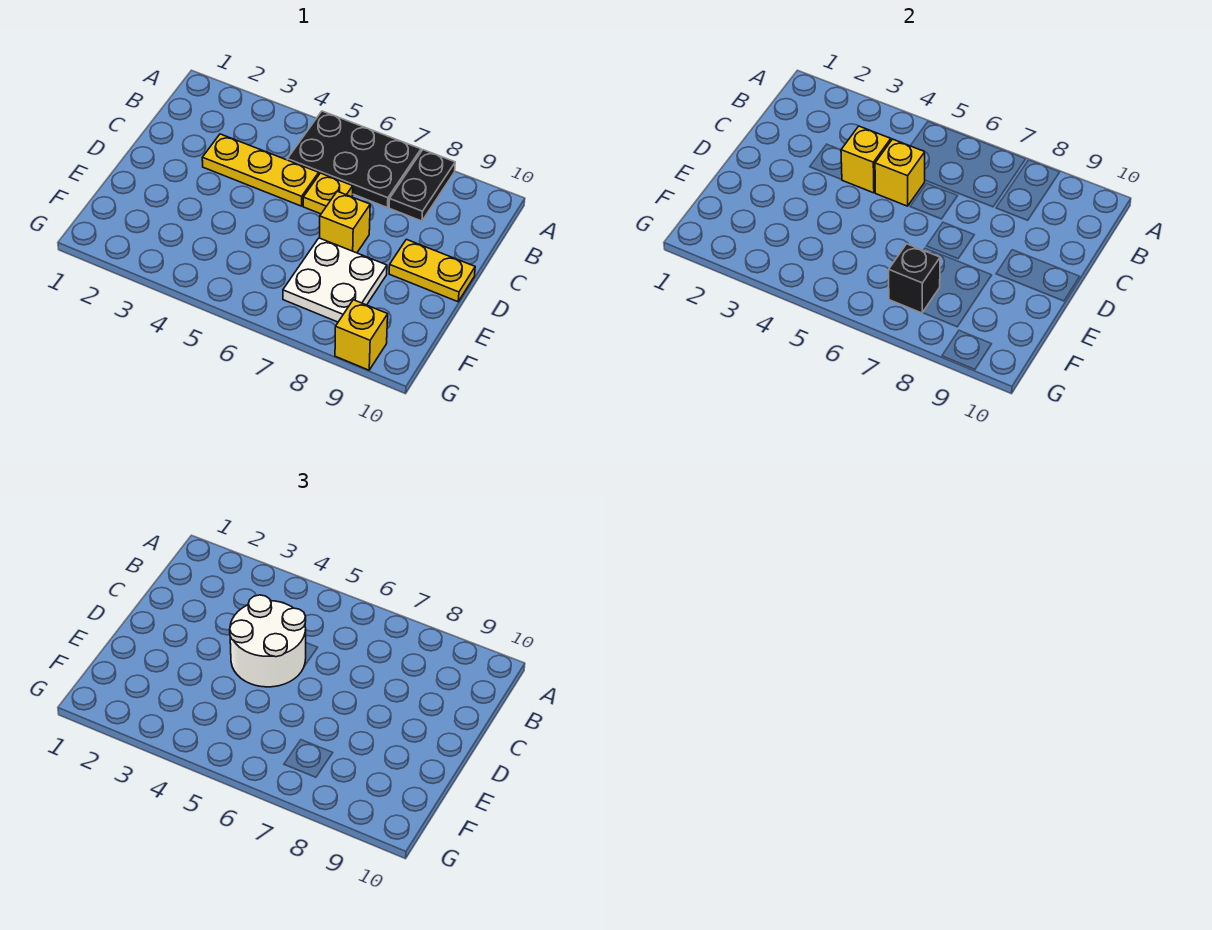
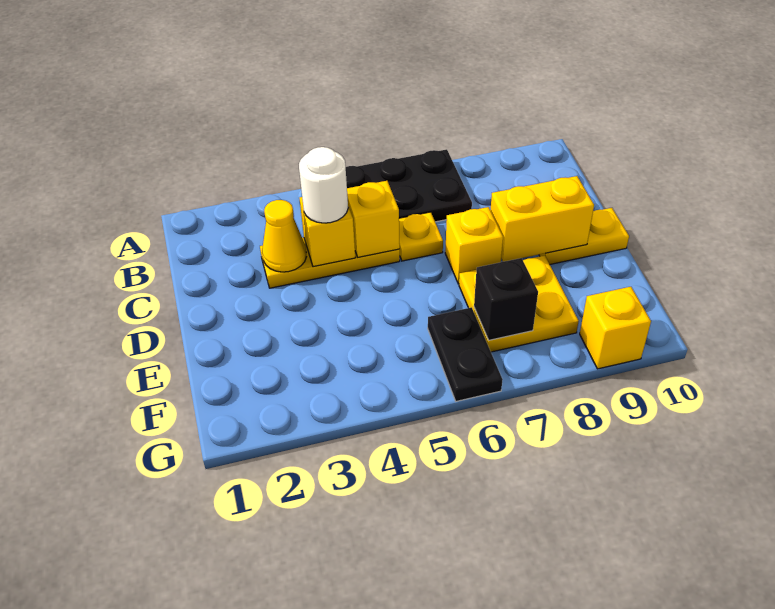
black 1x2 plate [389,150,455,221] -> black 1x2 plate moved to [428,307,503,401]
none -> yellow 1x1 cone [262,200,306,272]
white 2x2 round brick [230,595,306,687] -> white 1x1 round brick [299,147,348,223]
none -> yellow 1x2 brick [490,176,594,261]
white 2x2 plate [283,238,387,322] -> yellow 2x2 plate [459,255,579,352]

